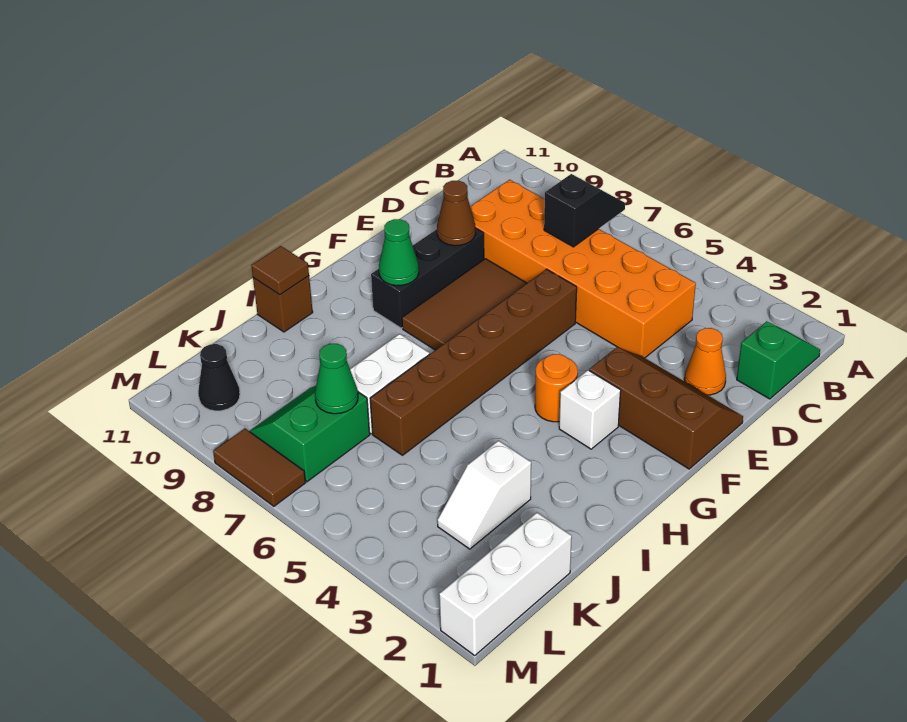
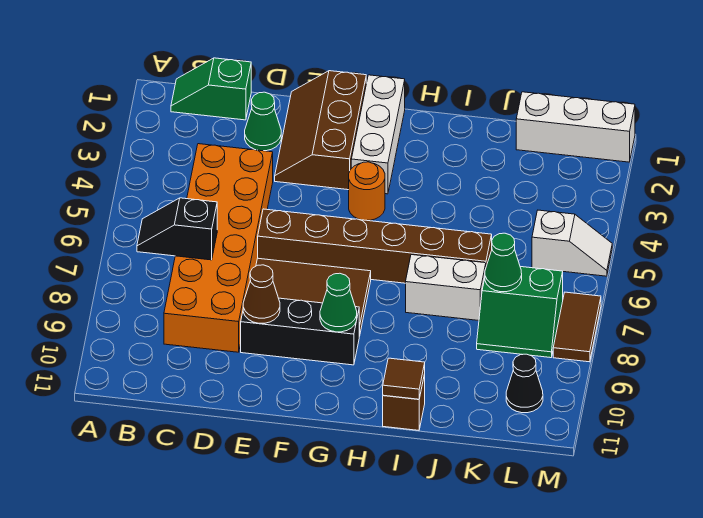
orange 1x1 cone [684,328,726,395] -> green 1x1 cone [245,92,281,151]
white 1x1 brick [559,370,621,449] -> white 1x3 brick [351,75,405,194]
white 1x2 slope [437,441,531,549] -> white 1x2 slope moved to [532,210,612,276]

